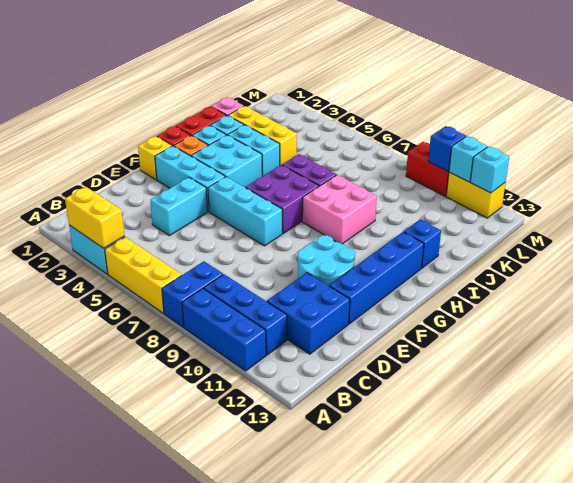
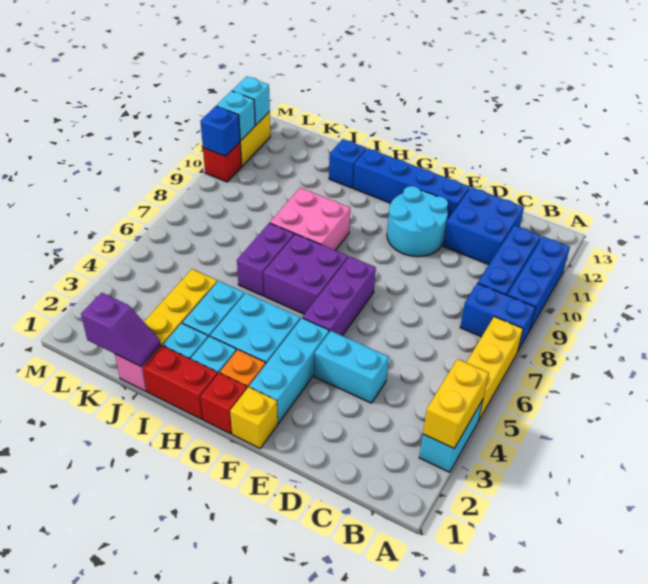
cyan 1x3 brick [208,177,282,246] -> purple 1x3 brick [303,256,376,336]
none -> purple 1x2 slope [81,293,161,366]
red 1x2 brick [406,142,449,196] -> red 1x1 brick [203,142,242,182]

